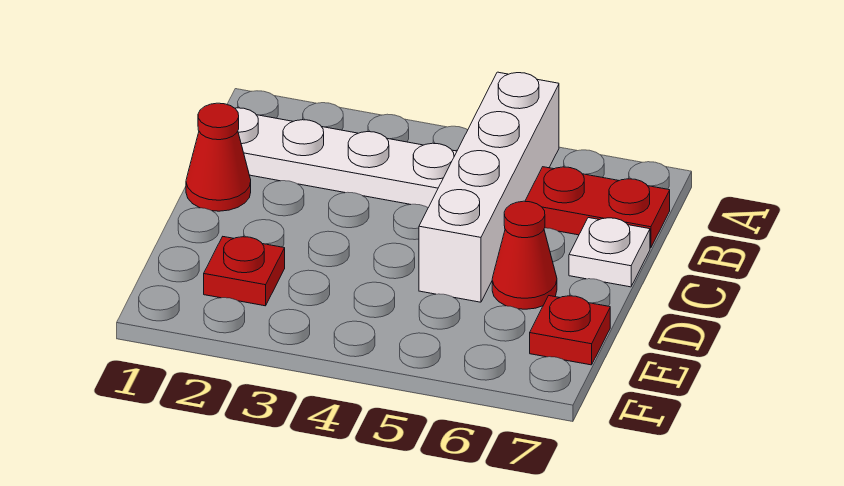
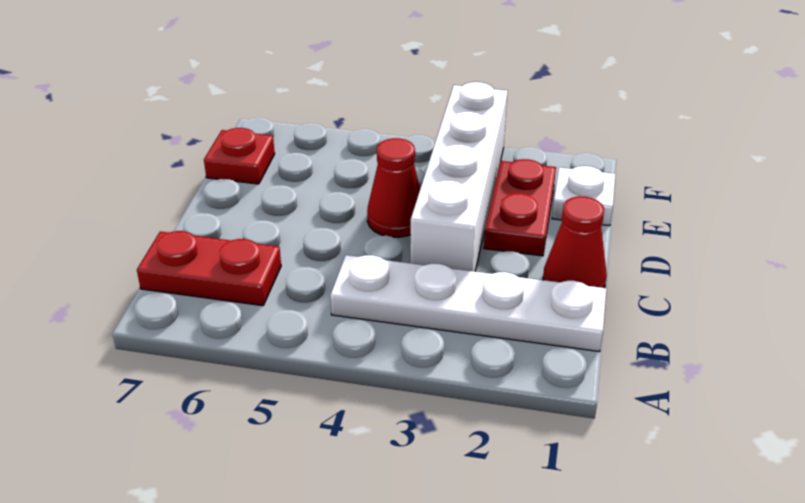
white 1x4 brick [419,72,559,302] -> white 1x4 brick moved to [410,82,508,271]
white 1x1 plate [569,218,650,287] -> white 1x1 plate moved to [552,166,616,226]
red 1x1 cone [492,201,557,309] -> red 1x1 cone moved to [367,138,420,237]
red 1x1 plate [204,237,285,306] -> red 1x2 plate [484,159,556,256]

